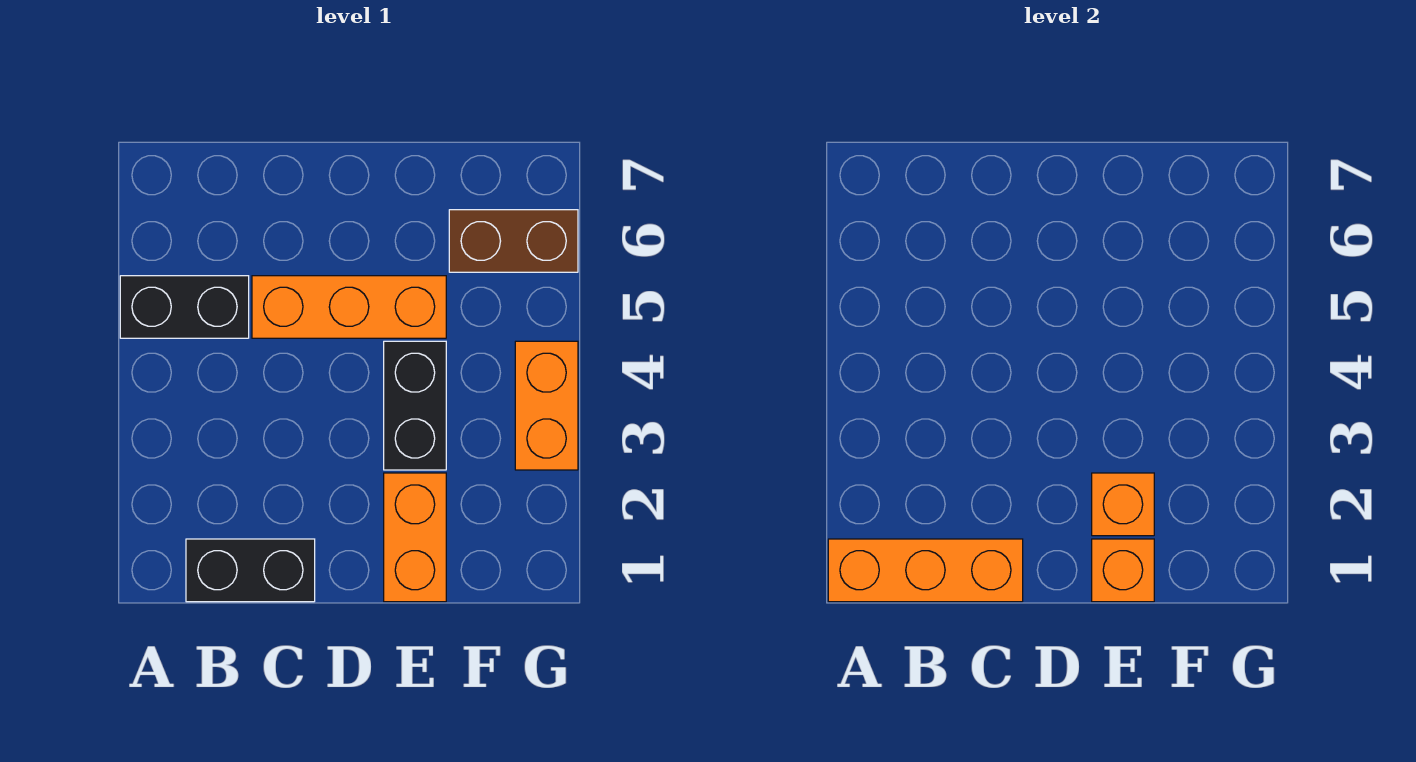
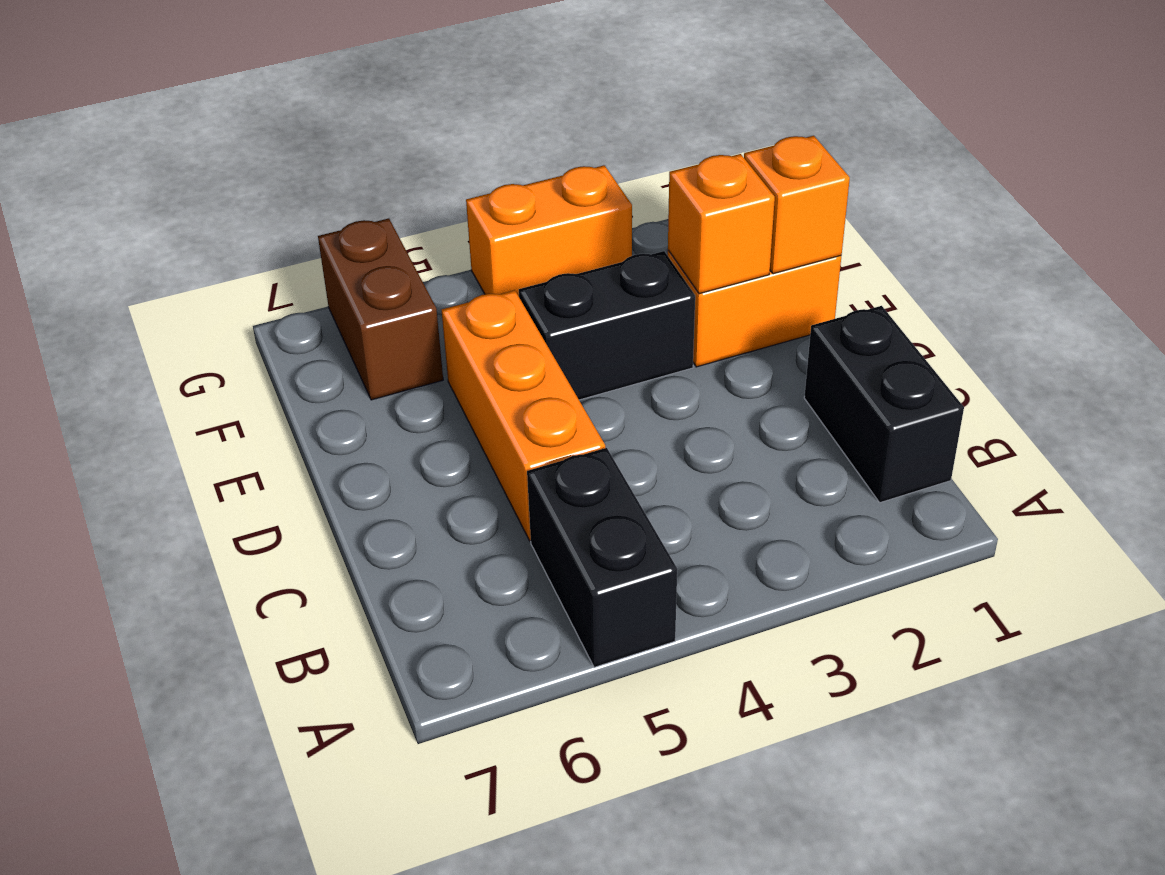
orange 1x3 brick [828,539,1023,602] -> none

